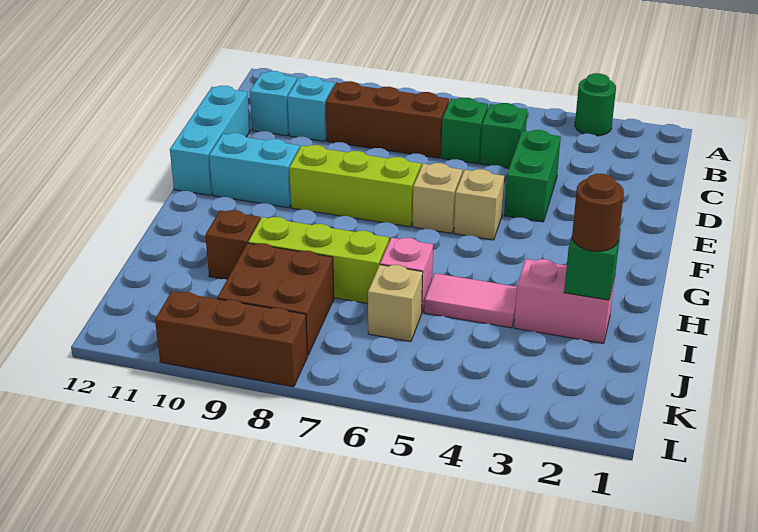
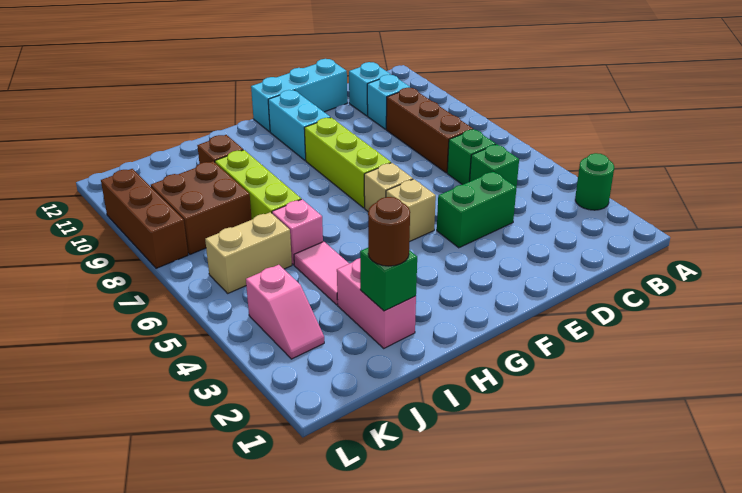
tan 1x1 brick [368,265,423,342] -> tan 1x2 brick [205,212,292,293]
none -> pink 1x2 slope [246,265,324,359]

